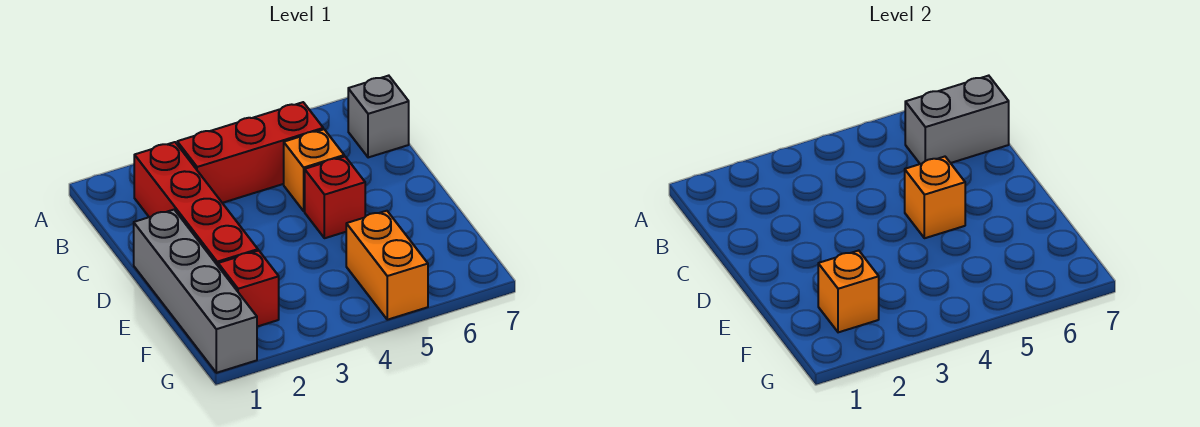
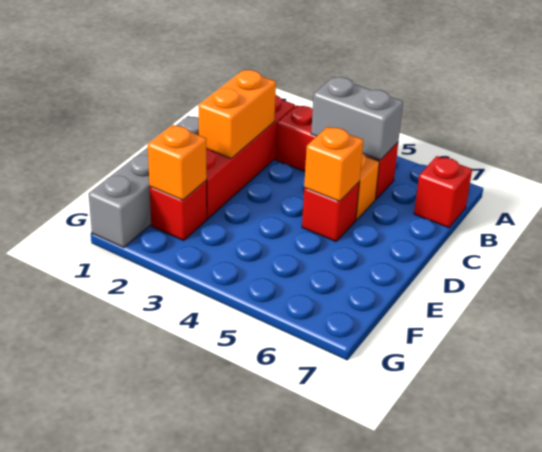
grey 1x2 brick [905,76,1009,164] -> grey 1x2 brick moved to [311,77,403,160]
grey 1x1 brick [348,76,409,158] -> red 1x1 brick [414,156,472,228]
orange 1x2 brick [346,211,428,320] -> orange 1x2 brick moved to [198,70,276,159]

